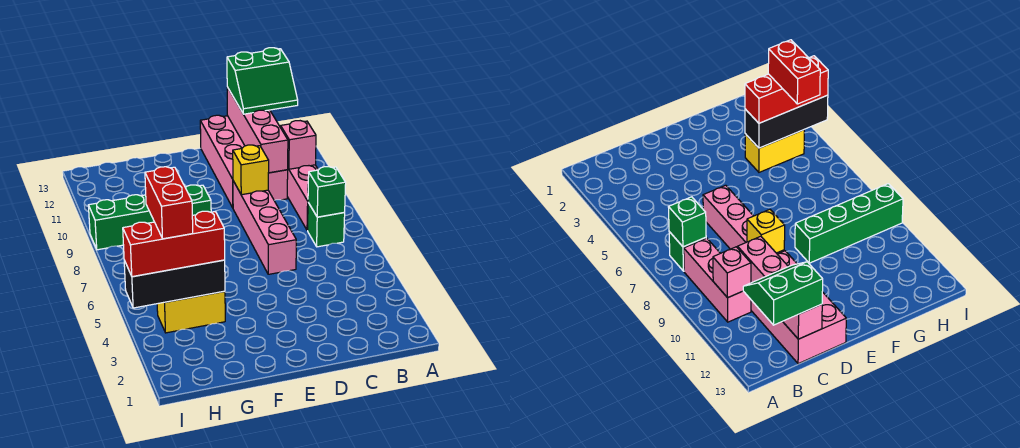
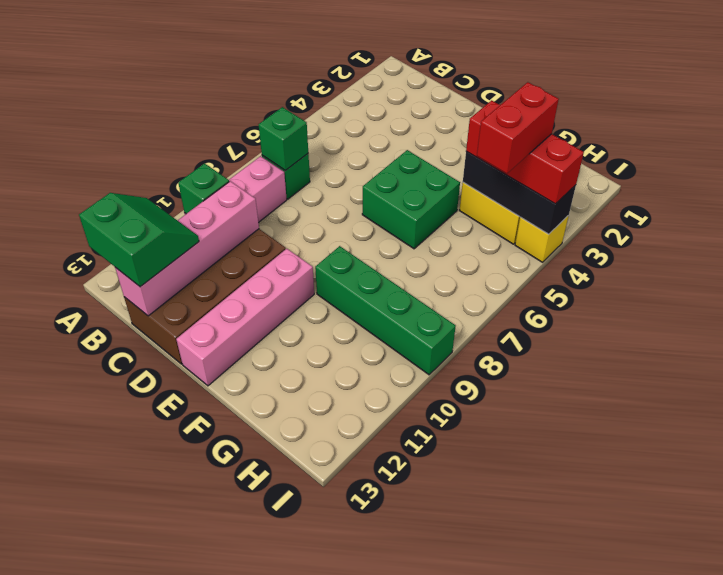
pink 1x1 brick [281,121,316,169] -> green 1x1 brick [178,163,229,214]
pink 2x4 brick [200,115,288,208] -> brown 2x4 brick [124,229,286,364]
pink 1x4 brick [233,181,296,274] -> pink 1x4 brick moved to [176,249,314,386]
yellow 1x1 brick [233,145,269,195] -> yellow 1x1 brick moved to [515,215,569,262]
none -> green 2x2 brick [362,150,460,249]

